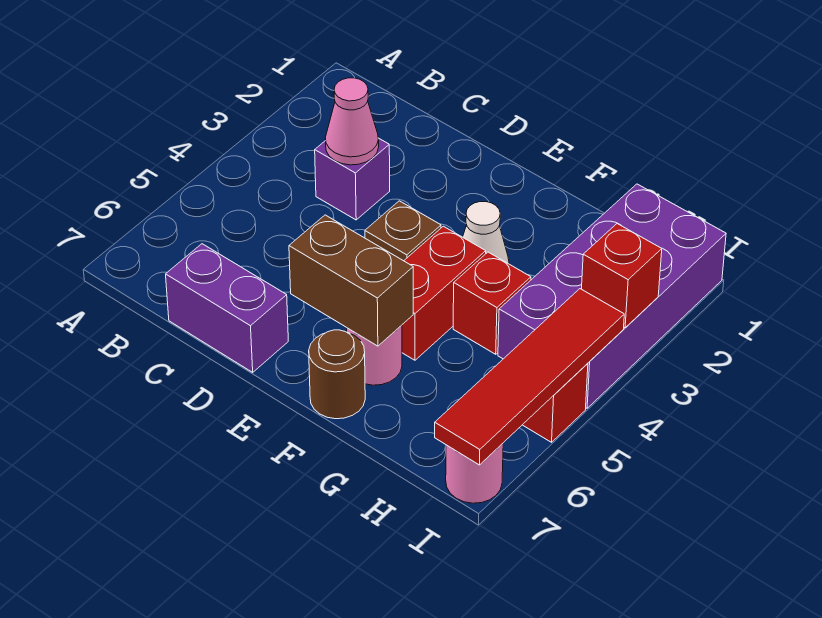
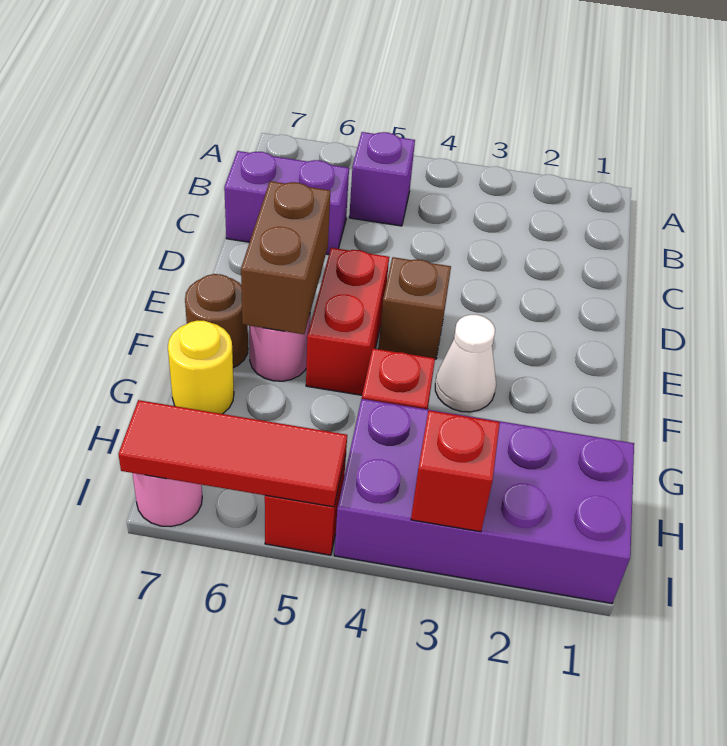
purple 1x1 brick [315,138,390,220] -> purple 1x1 brick moved to [349,132,415,226]
pink 1x1 cone [325,78,379,165] -> none
purple 1x2 brick [166,244,288,372] -> purple 1x2 brick turned to [224,151,349,255]
red 1x2 brick [402,226,486,360] -> red 1x2 brick turned to [306,248,389,395]
none -> yellow 1x1 round brick [168,320,234,414]
red 1x4 tile [435,289,624,465] -> red 1x3 tile [118,400,347,507]

